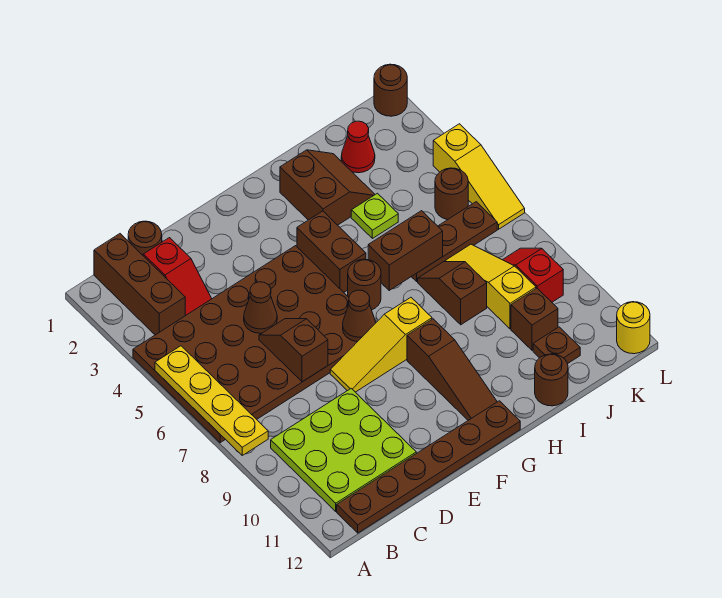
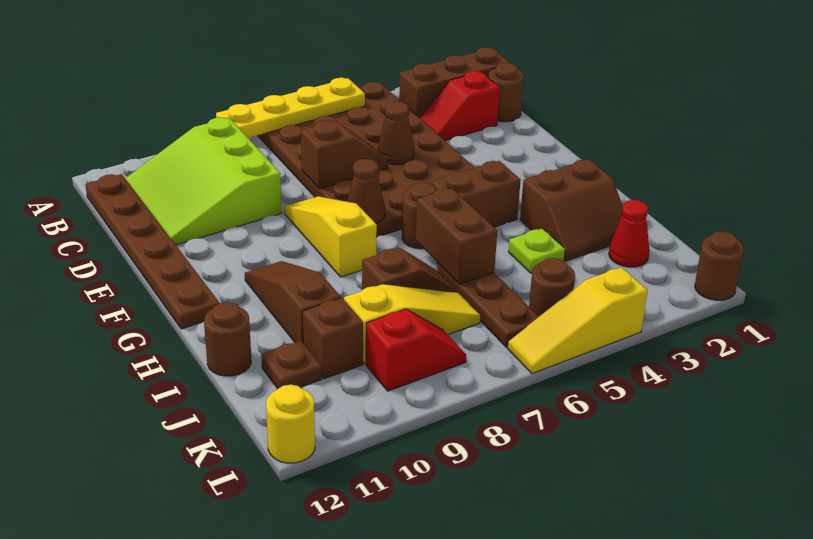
lime 3x3 plate [271,389,416,511] -> lime 3x3 slope [125,117,282,245]
brown 1x3 slope [407,319,497,420] -> brown 1x3 slope turned to [245,261,341,342]

